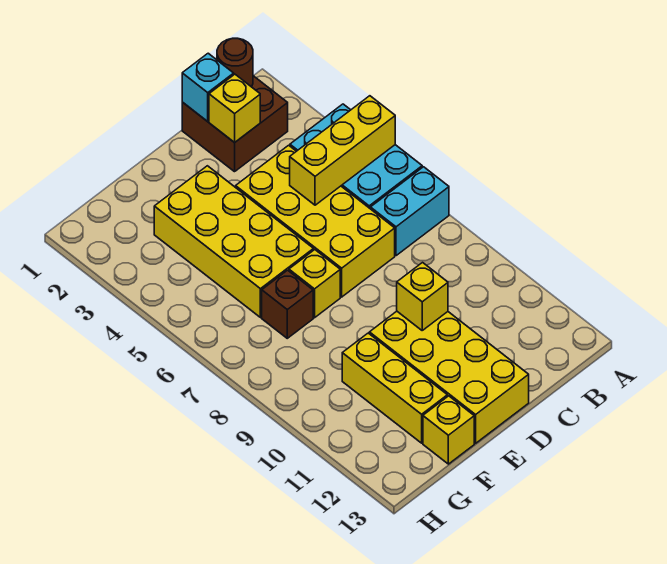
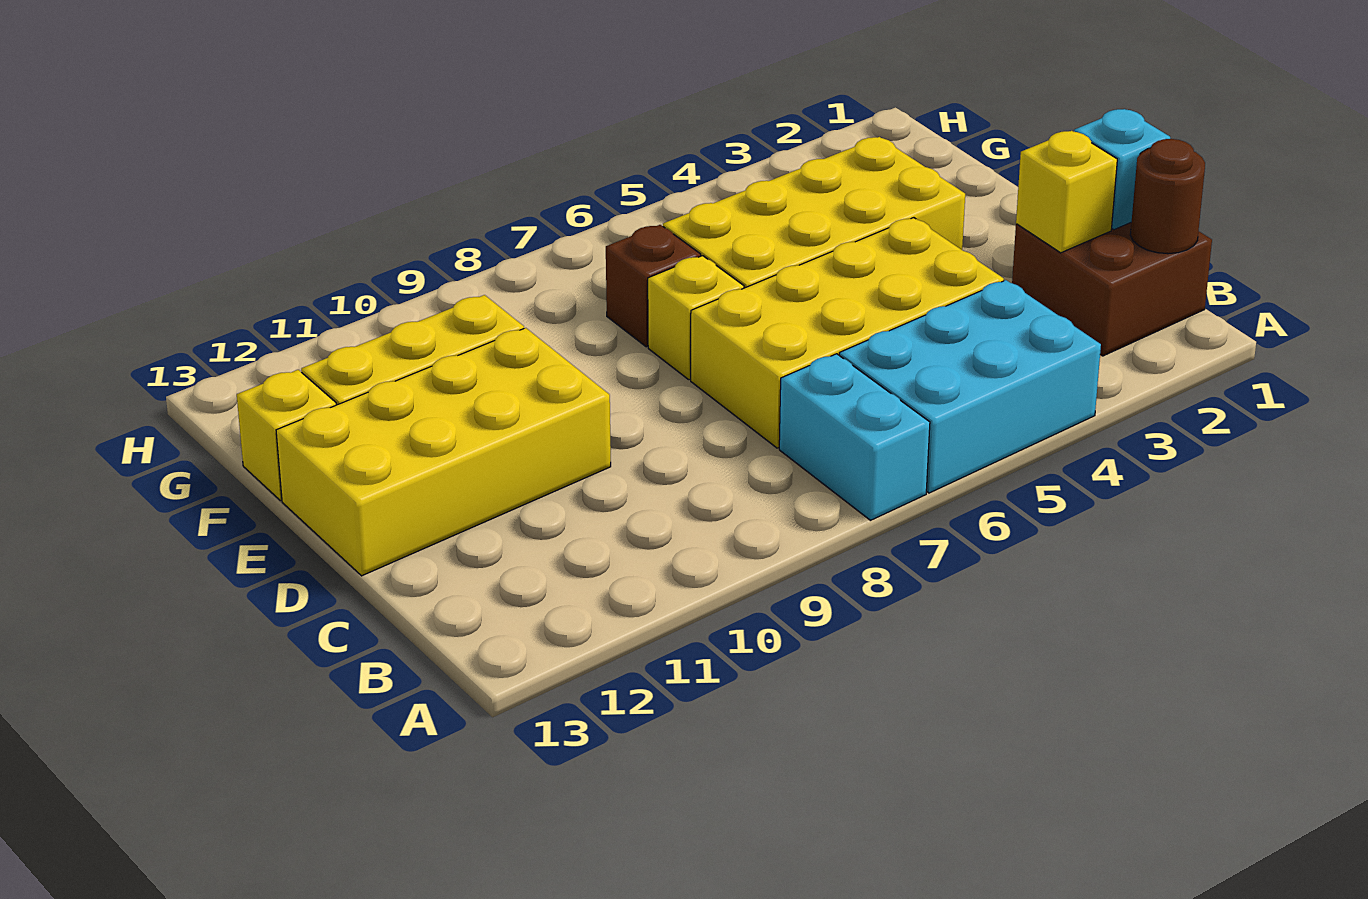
yellow 1x3 brick [290,96,395,205] -> none
yellow 1x1 brick [397,263,448,330] -> none

